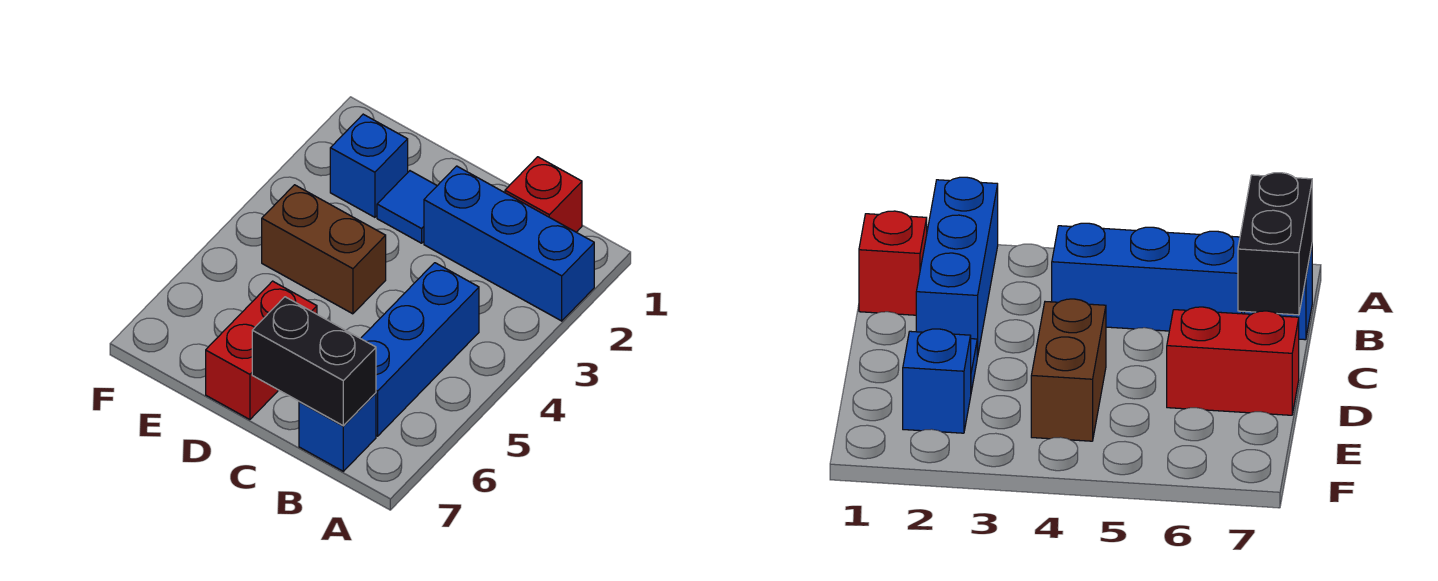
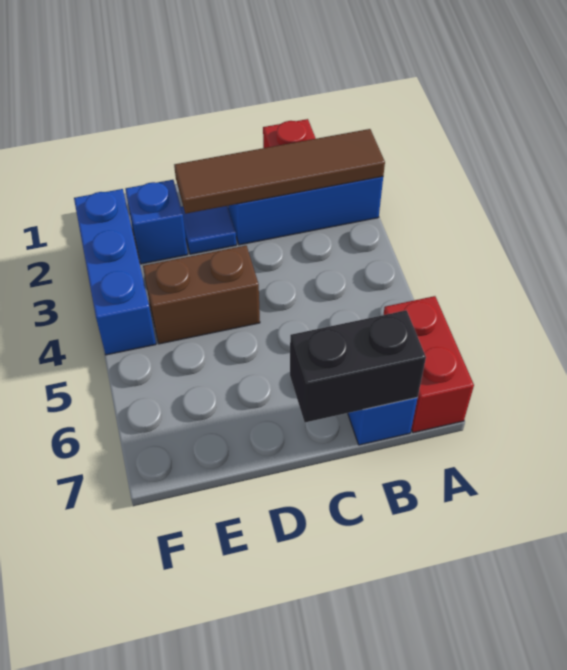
none -> brown 1x4 tile [174,129,385,214]
blue 1x3 brick [361,263,479,436] -> blue 1x3 brick moved to [74,189,156,355]
red 1x2 brick [206,281,317,420] -> red 1x2 brick moved to [383,296,474,433]

